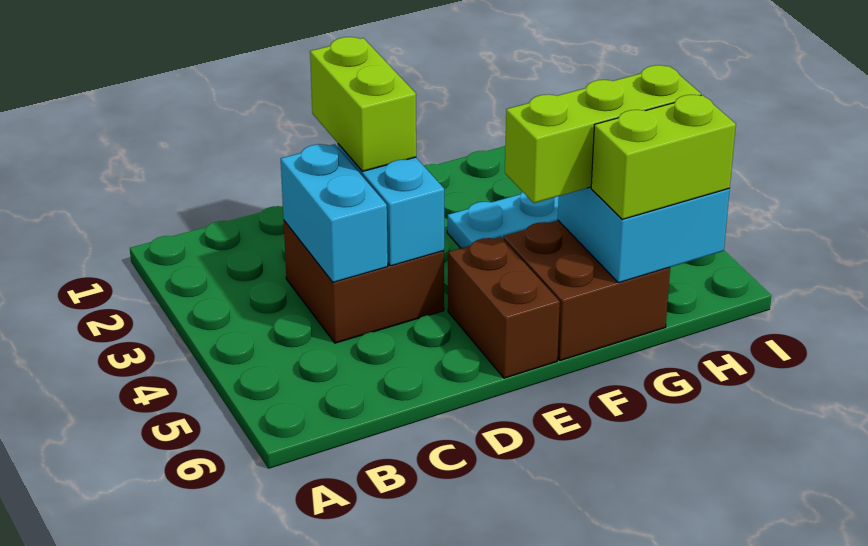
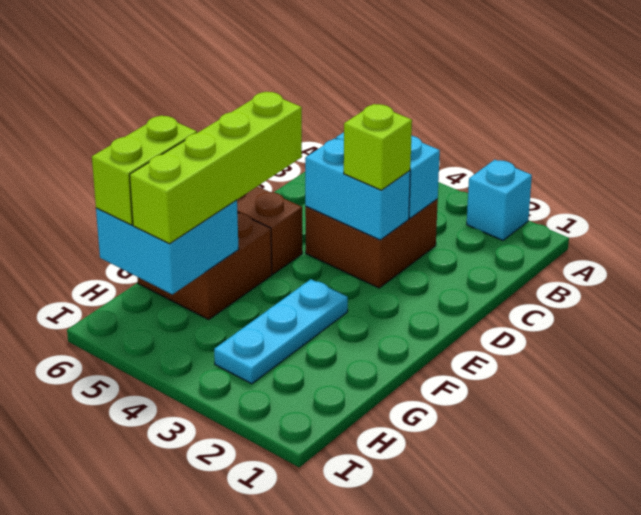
none -> cyan 1x1 brick [467,160,532,241]
lime 1x2 brick [310,37,416,171] -> lime 1x1 brick [344,104,412,190]
lime 1x3 brick [505,65,701,203] -> lime 1x4 brick [130,92,302,244]

